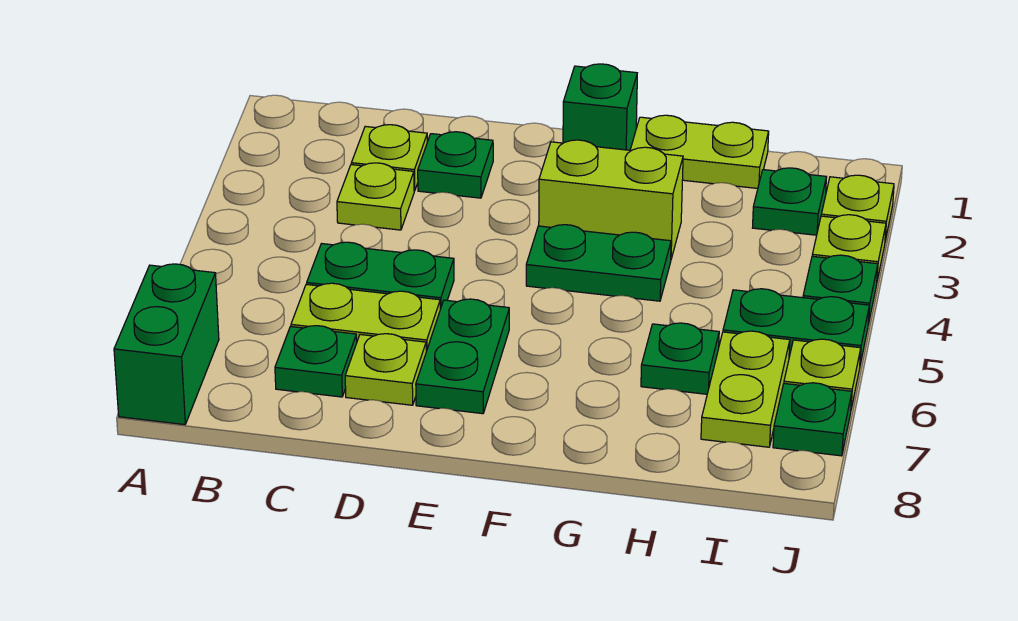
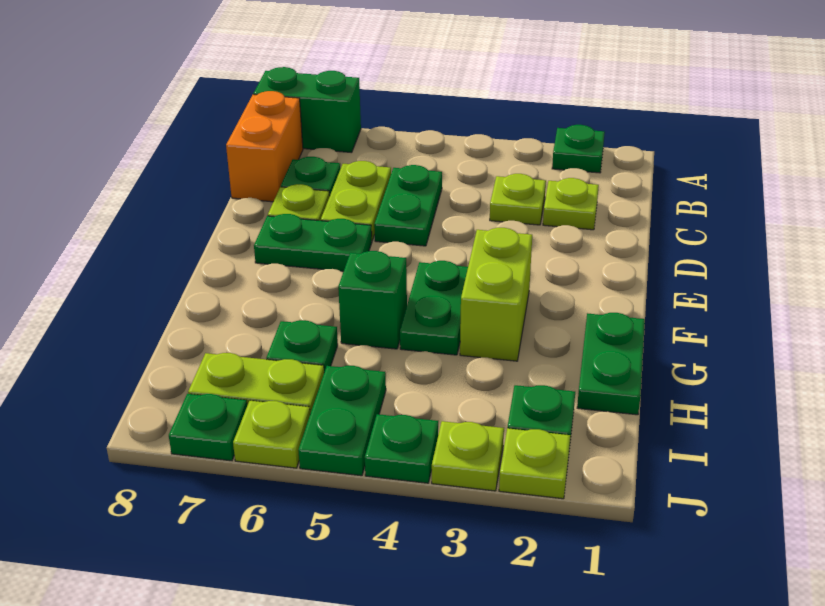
none -> orange 1x2 brick [226,91,303,202]
green 1x1 plate [418,132,493,198] -> green 1x1 plate moved to [552,125,605,173]
green 1x1 brick [563,64,637,150] -> green 1x1 brick moved to [338,251,407,349]
lime 1x2 plate [630,115,769,188] -> green 1x2 plate [577,313,645,415]

